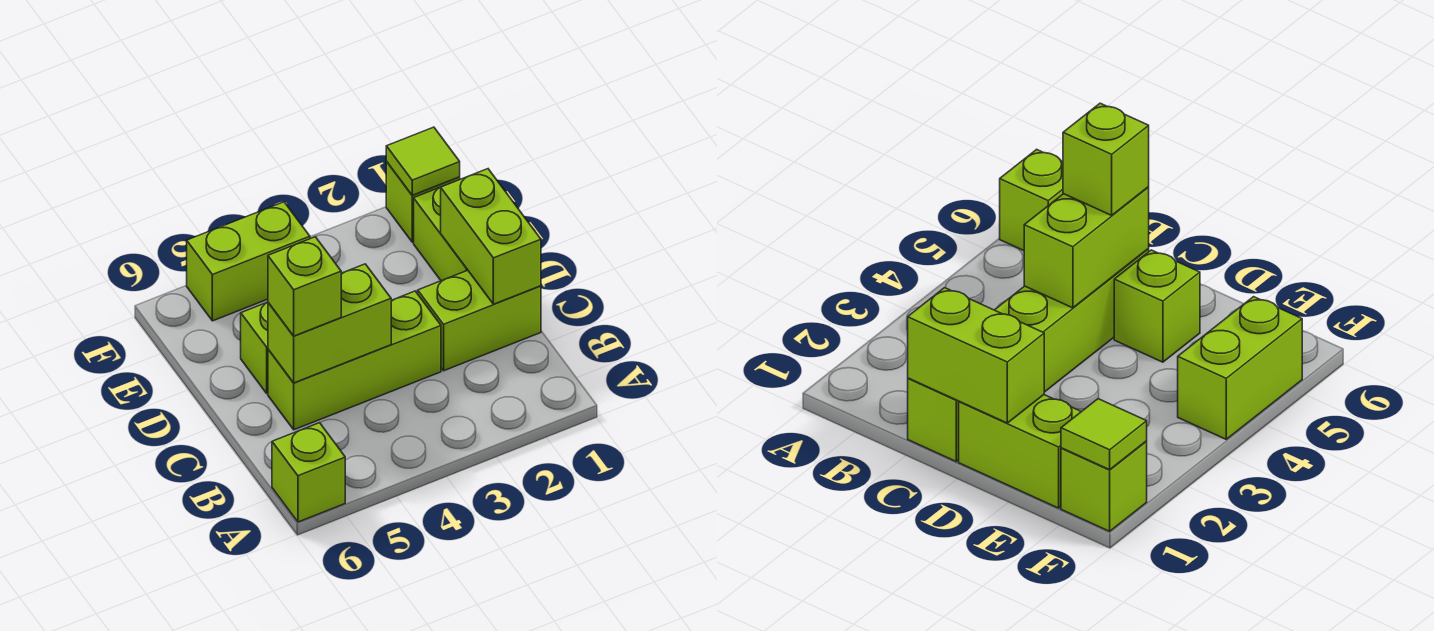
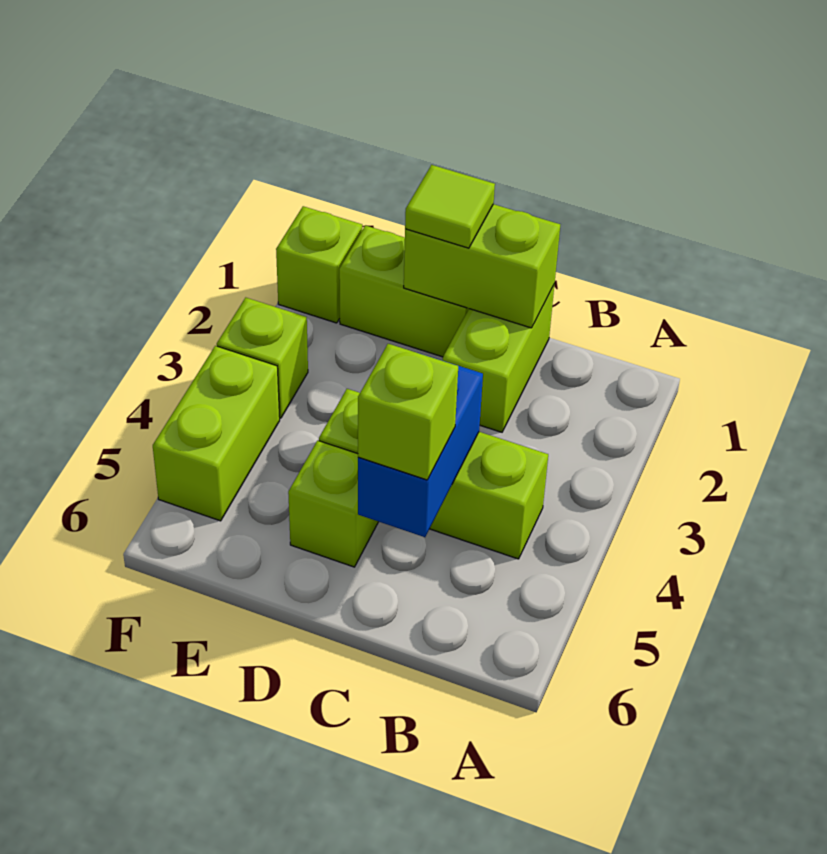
lime 1x1 brick [272,423,345,522] -> lime 1x1 brick moved to [217,298,308,418]
lime 1x3 brick [268,291,441,430] -> lime 1x3 brick turned to [319,389,548,559]
lime 1x2 brick [268,264,391,383] -> blue 1x2 brick [358,353,483,537]
lime 1x1 tile [386,127,460,195] -> lime 1x1 tile moved to [405,165,495,248]

